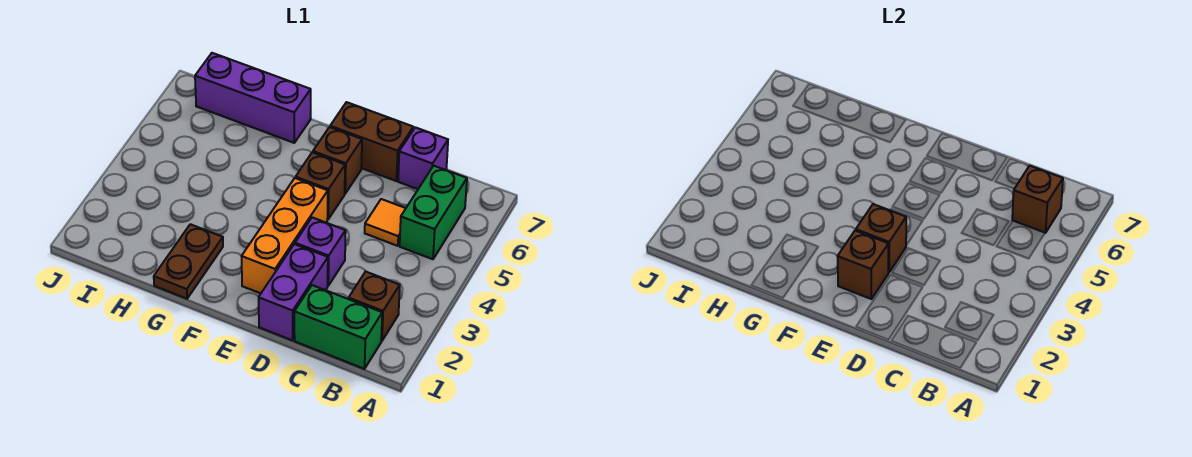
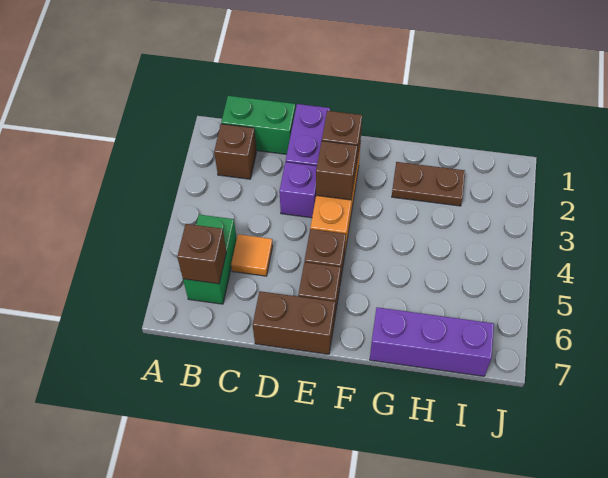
purple 1x1 brick [398,127,448,189] -> none
brown 1x2 plate [154,224,223,299] -> brown 1x2 plate turned to [392,162,465,206]

